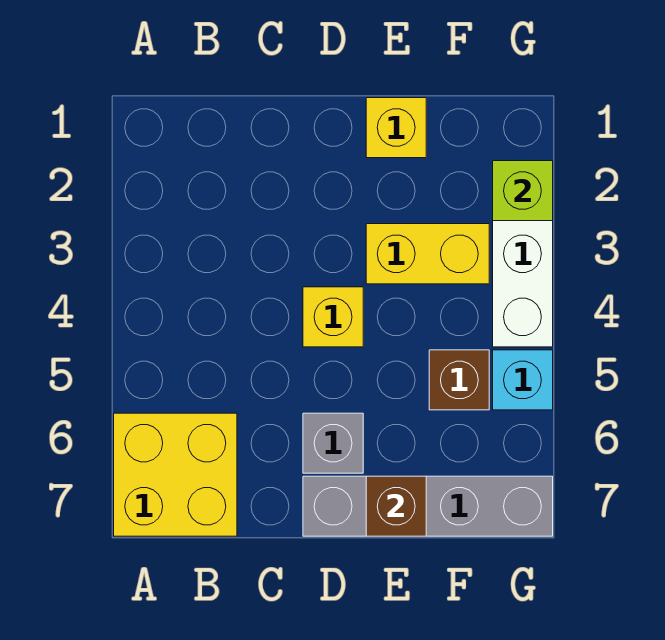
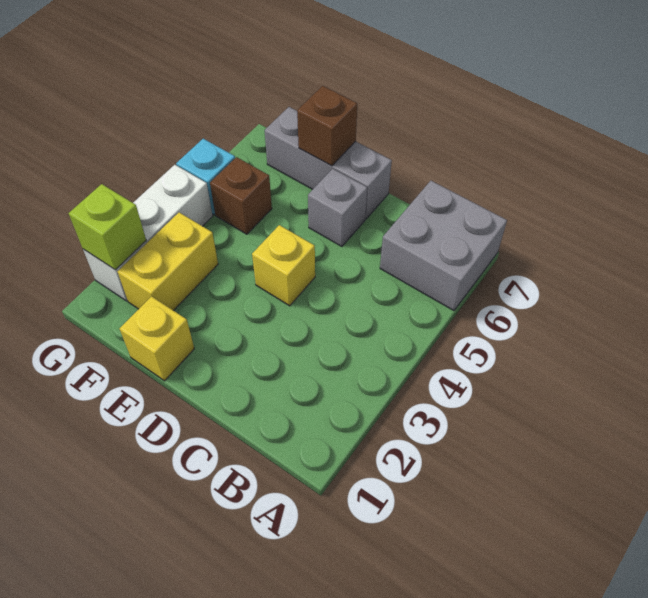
yellow 2x2 brick [114,413,237,536] -> grey 2x2 brick [380,181,507,311]
grey 1x4 brick [303,476,553,536] -> grey 1x3 brick [265,107,392,219]
yellow 1x2 brick [366,224,489,284] -> yellow 1x2 brick turned to [118,212,218,311]

